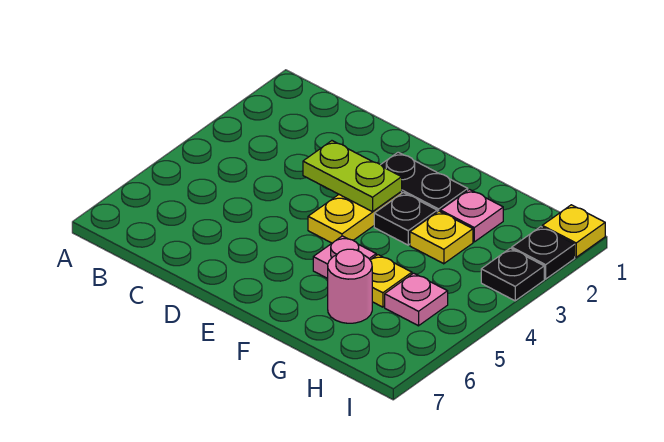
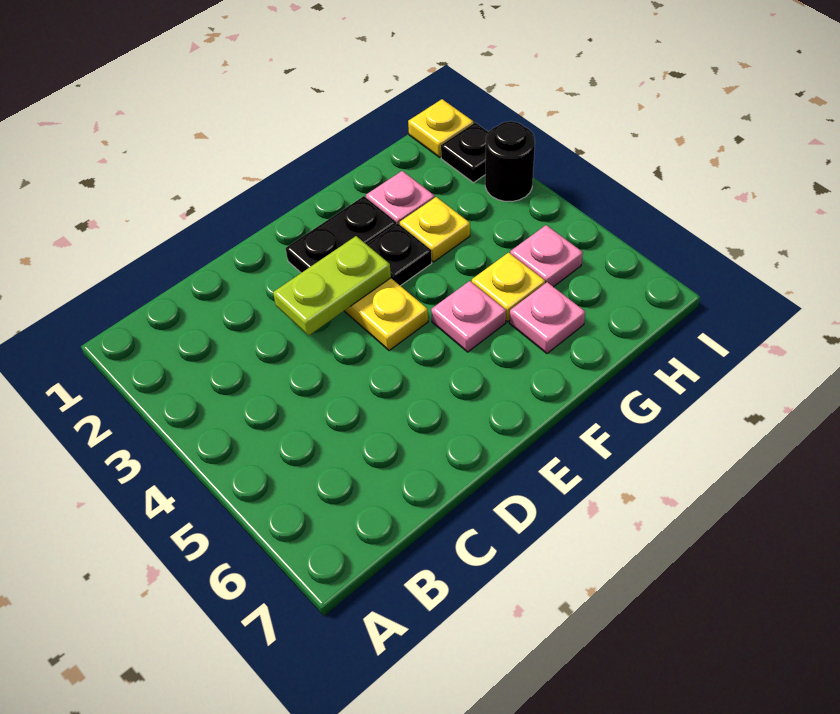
pink 1x1 round brick [328,249,372,323] -> pink 1x1 plate [509,282,585,353]
black 1x1 plate [481,248,544,301] -> black 1x1 round brick [485,121,535,201]

